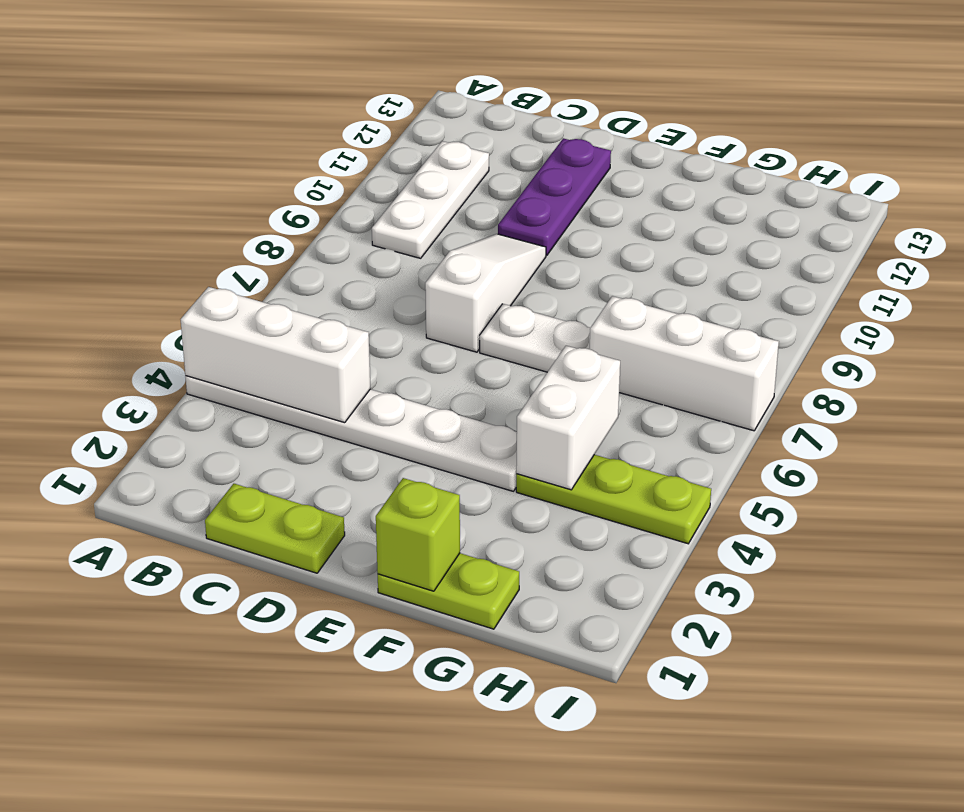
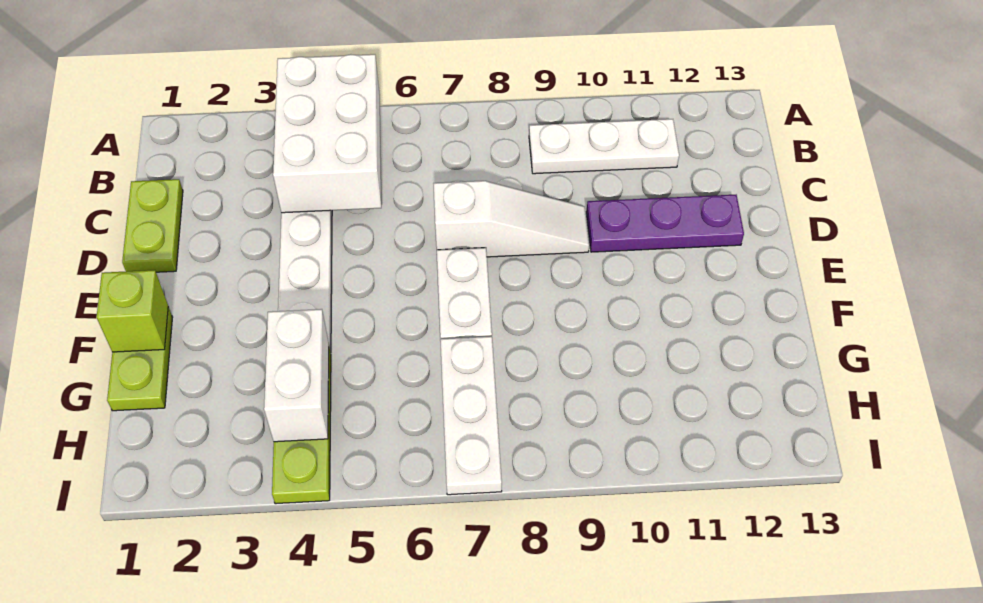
white 1x3 brick [181,287,371,423] -> white 2x3 brick [273,54,381,213]
white 1x2 brick [516,346,620,490] -> white 1x2 brick turned to [264,309,329,442]
white 1x3 brick [590,296,779,431] -> white 1x3 plate [440,336,502,495]

